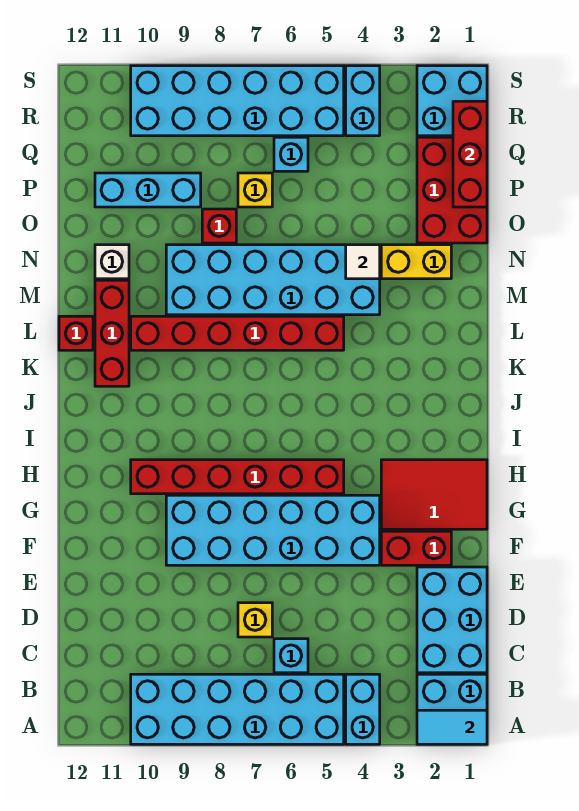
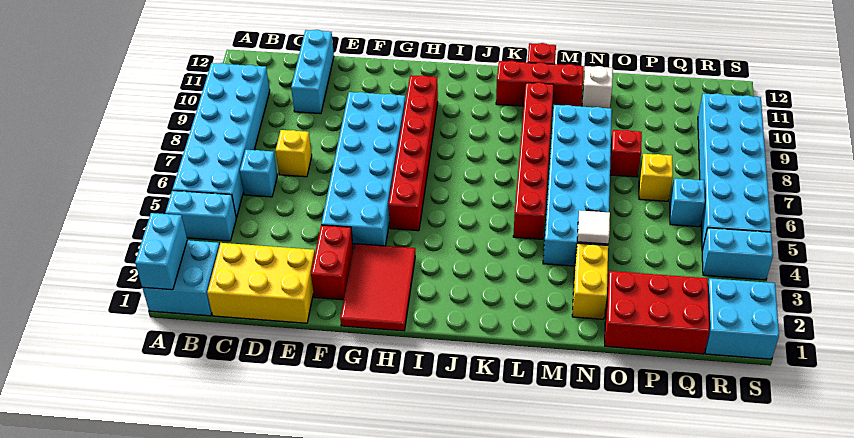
cyan 1x2 tile [417,710,487,744] -> cyan 1x2 brick [135,213,187,290]
cyan 2x3 brick [417,567,487,673] -> yellow 2x3 brick [207,243,315,323]
red 1x3 brick [453,101,487,207] -> none
cyan 1x3 brick [95,173,201,207] -> cyan 1x3 brick moved to [291,30,334,114]

